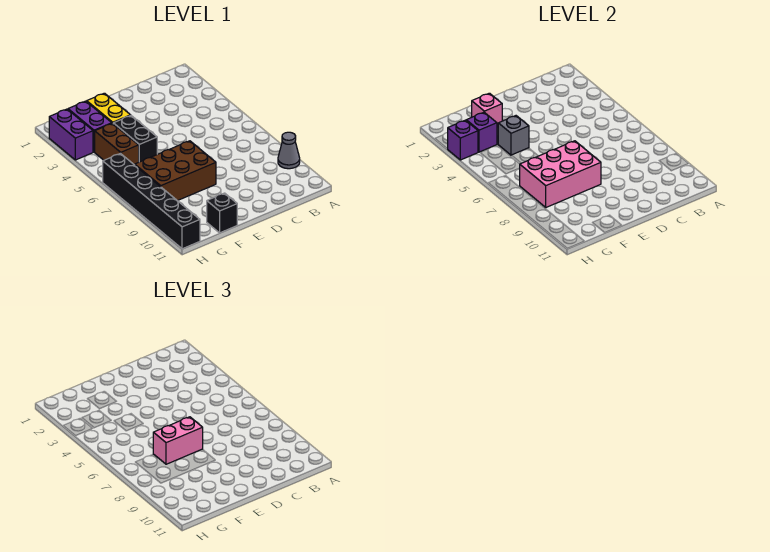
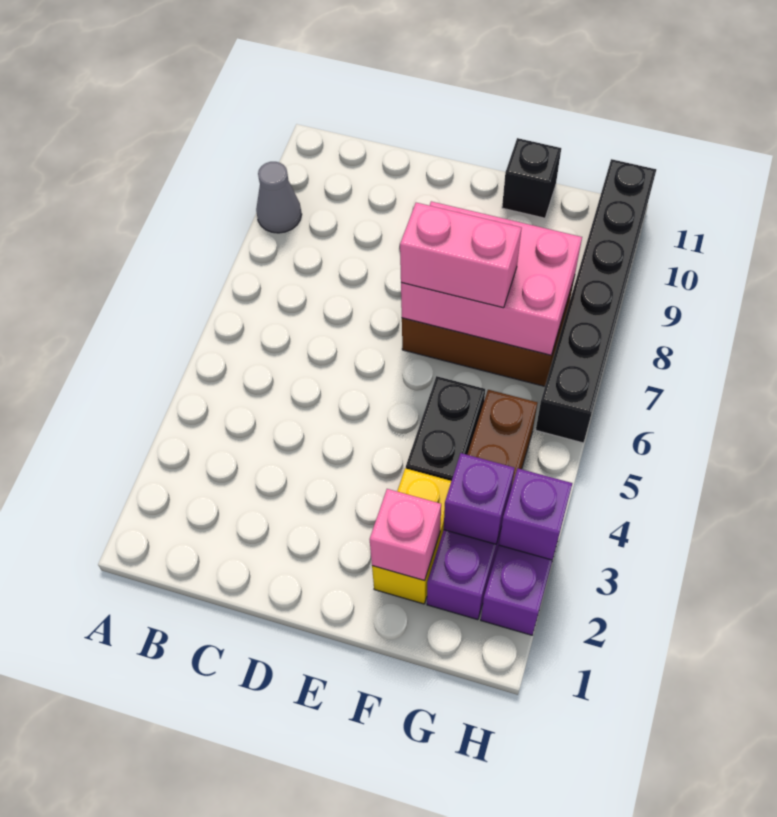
grey 1x1 brick [498,116,529,155] -> none

